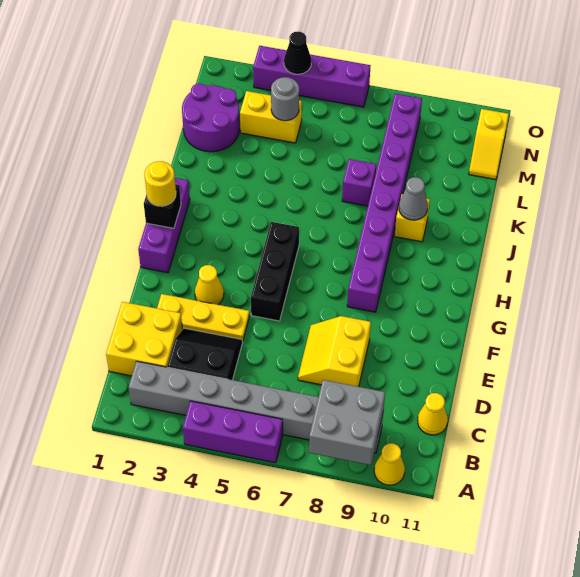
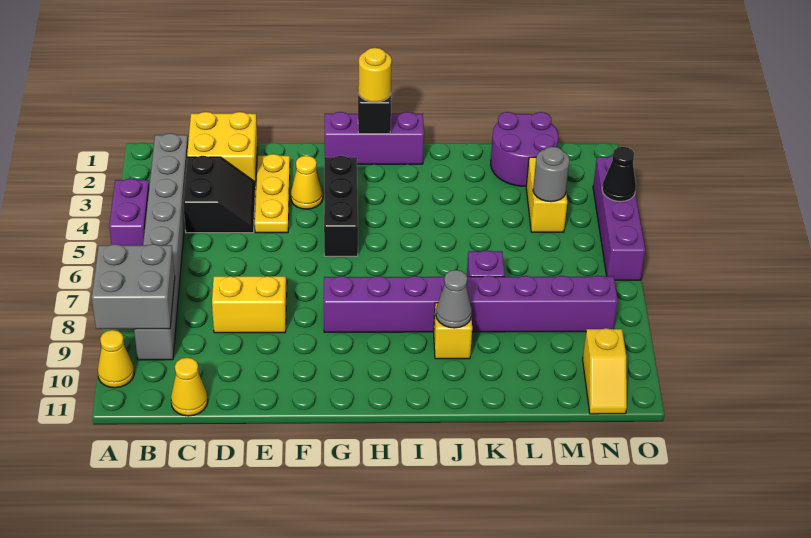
purple 1x3 brick [183,401,283,463] -> purple 1x2 brick [109,178,149,245]
black 1x3 brick [251,222,299,321] -> black 1x3 brick turned to [324,156,358,256]
yellow 1x2 slope [469,109,509,179] -> yellow 1x2 slope turned to [583,328,627,414]

